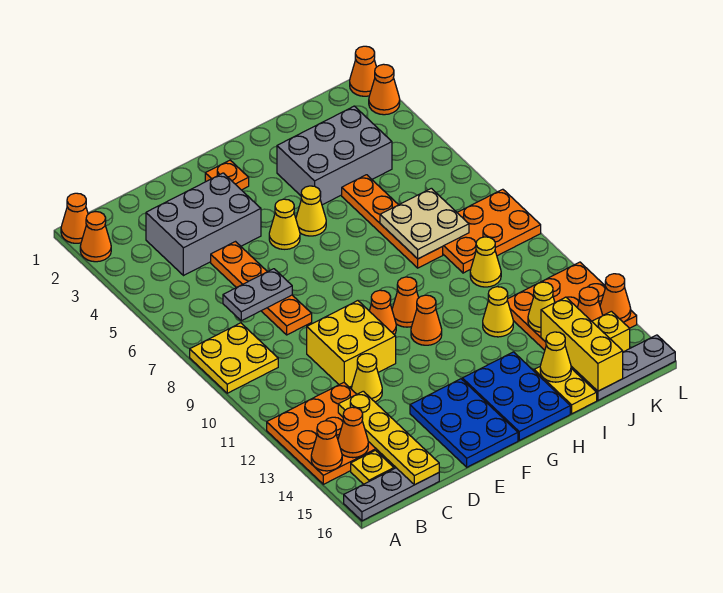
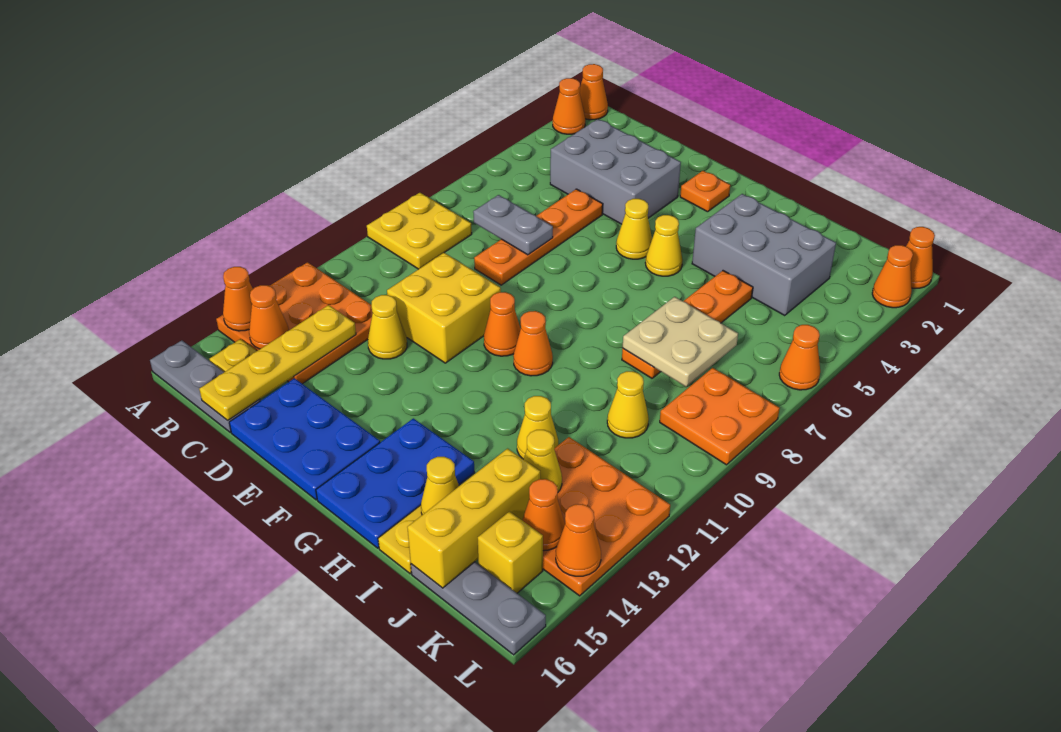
blue 2x3 plate [410,379,518,467] -> blue 2x3 plate turned to [229,378,380,500]
orange 1x1 cone [411,295,442,345] -> orange 1x1 cone moved to [779,325,820,390]
orange 2x3 plate [443,189,541,273] -> orange 2x2 plate [660,368,780,465]

